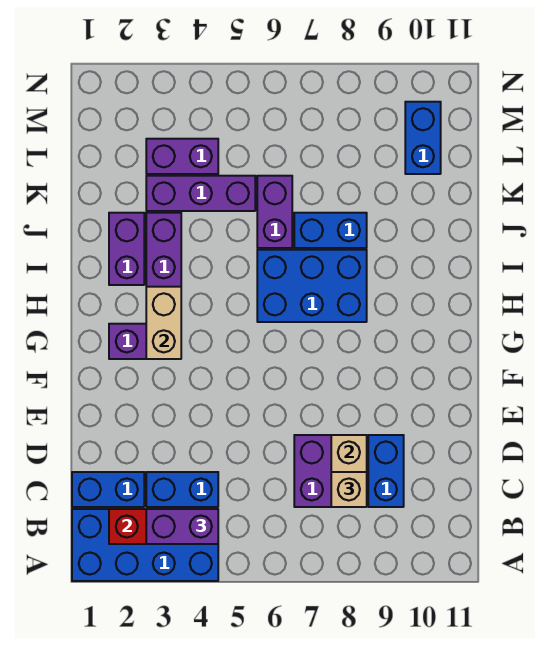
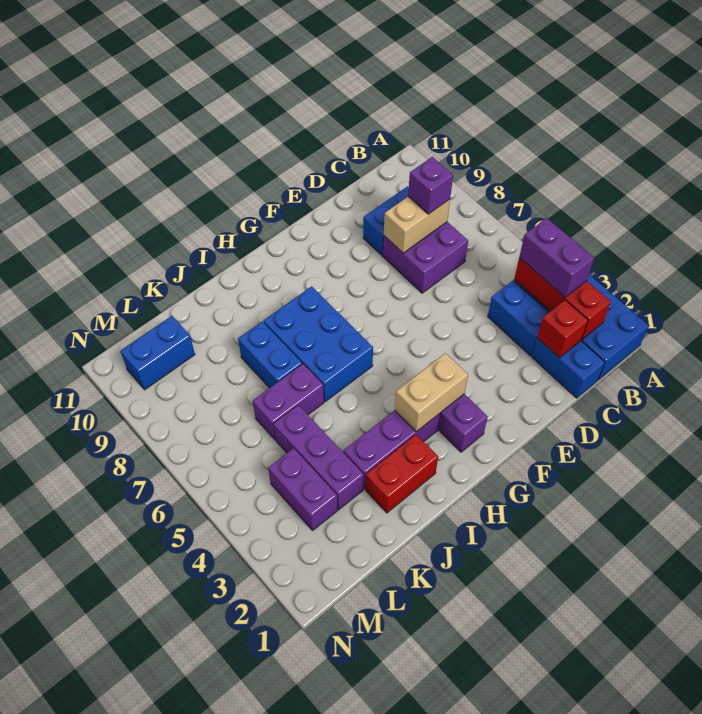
none -> red 1x1 brick [537,300,588,358]
tan 1x1 brick [331,472,367,507] -> purple 1x1 brick [408,157,453,214]
purple 1x2 brick [109,213,144,285] -> red 1x2 brick [366,435,438,513]

